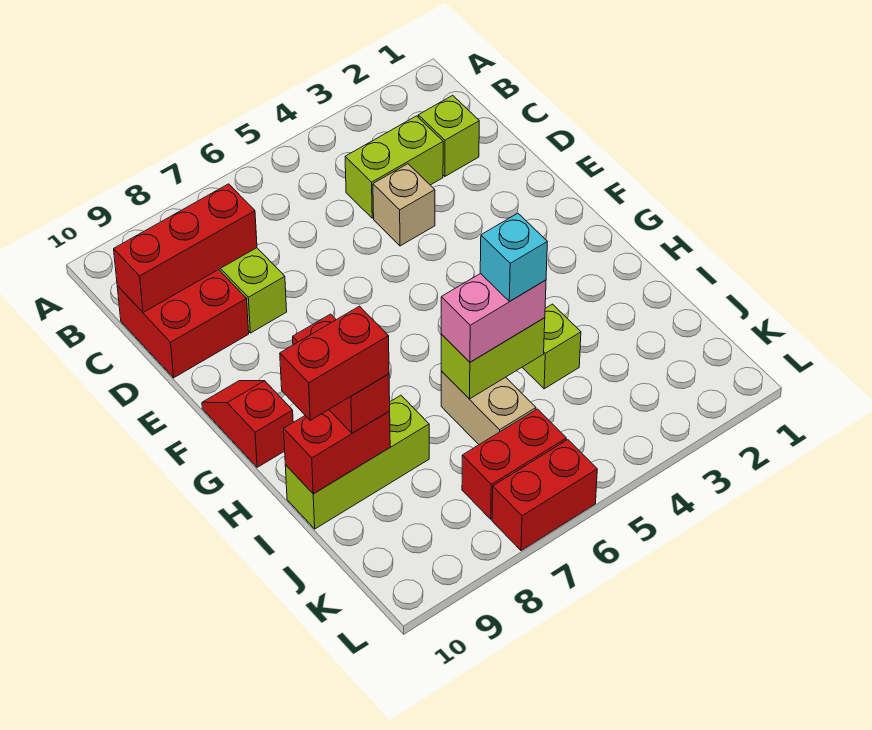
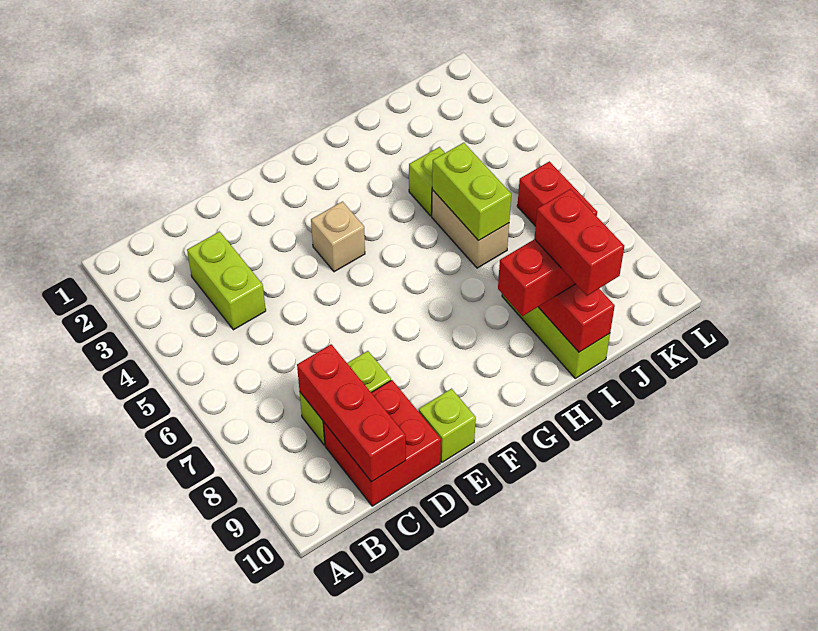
lime 1x1 brick [418,95,479,176] -> lime 1x1 brick moved to [419,389,476,462]
tan 1x1 brick [373,164,435,246] -> tan 1x1 brick moved to [311,202,365,272]
red 1x2 slope [202,381,293,467] -> none
pink 1x2 brick [441,273,546,362] -> none
cyan 1x1 brick [480,213,547,301] -> none
tan 1x2 brick [441,371,536,444] -> tan 1x2 brick turned to [432,190,509,268]
red 1x2 brick [492,440,597,551] -> none

